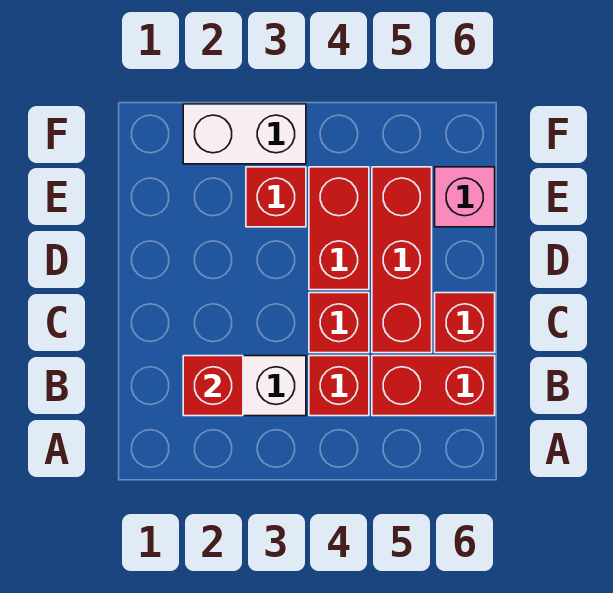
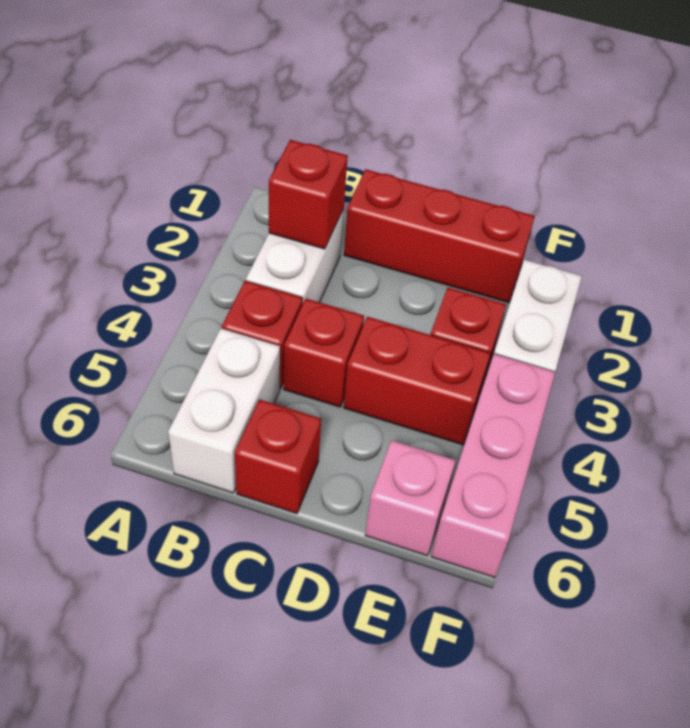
red 1x2 brick [372,356,495,416] -> white 1x2 brick [168,329,280,493]
red 1x3 brick [372,167,432,353] -> red 1x3 brick moved to [344,169,535,303]
none -> pink 1x3 brick [431,354,555,578]

